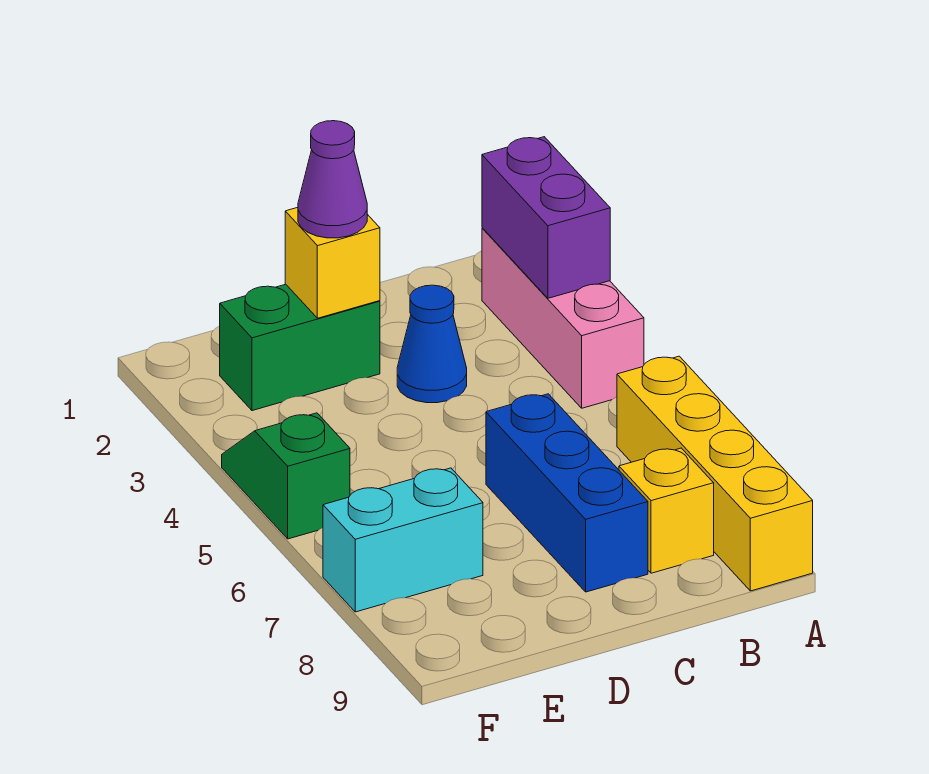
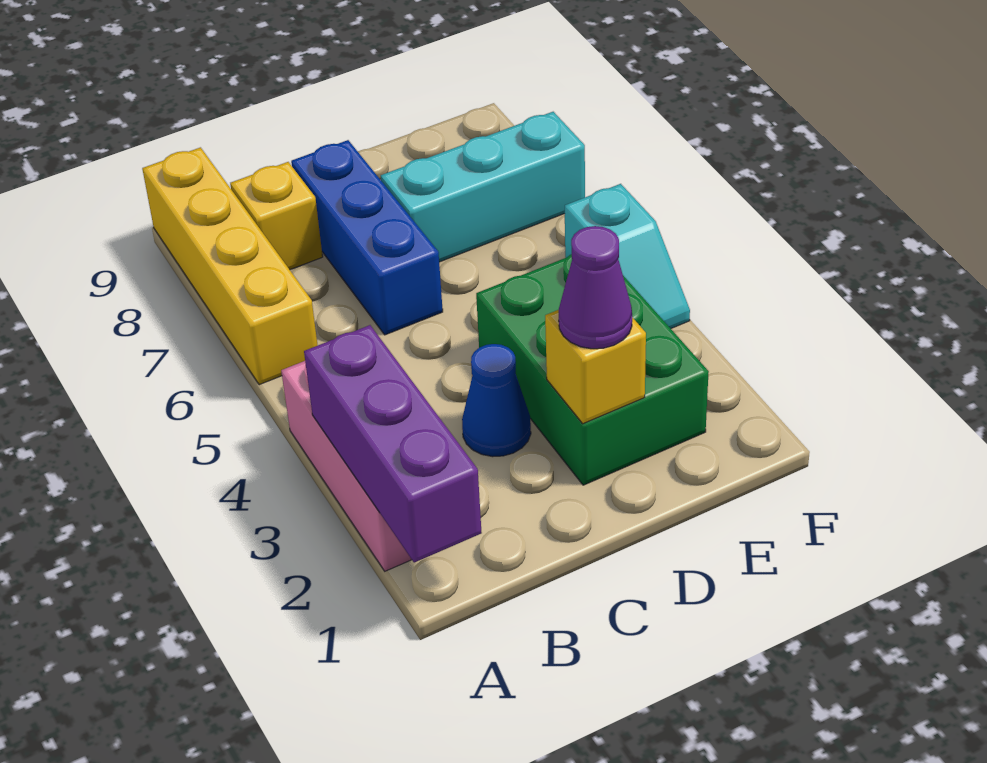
purple 1x2 brick [482,137,610,298] -> purple 1x3 brick [304,325,482,563]
green 1x2 brick [220,284,380,411] -> green 2x3 brick [476,254,709,485]
cyan 1x2 brick [323,468,483,612] -> cyan 1x3 brick [381,112,585,262]
green 1x2 slope [222,413,350,539] -> cyan 1x2 slope [565,184,690,328]

